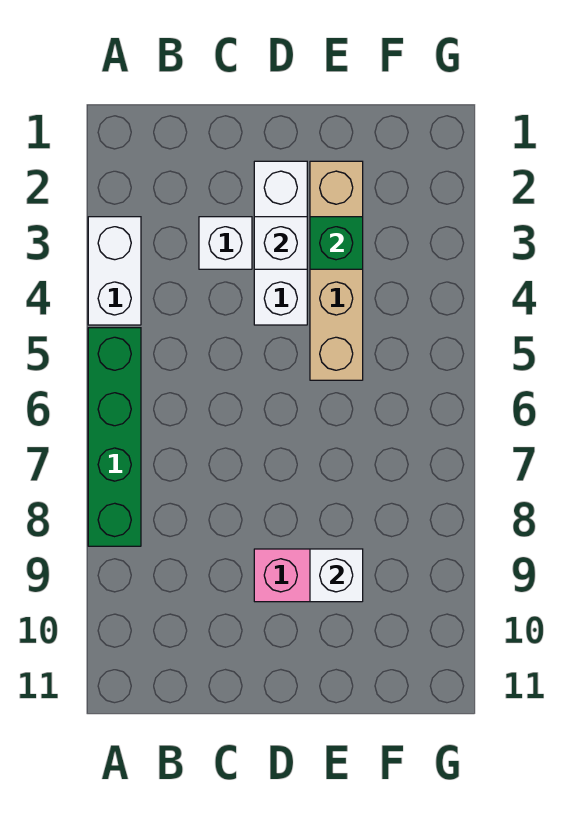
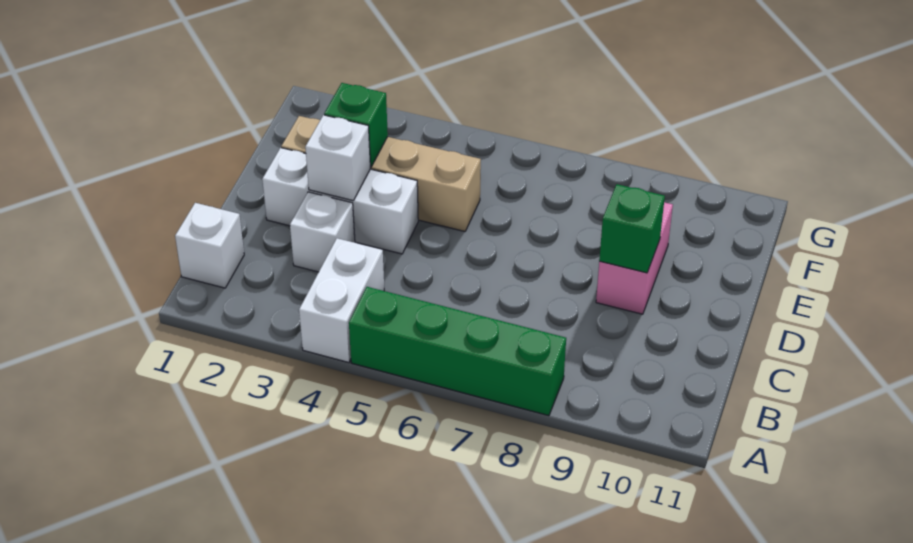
white 1x2 brick [88,217,141,325] -> white 1x2 brick turned to [299,238,384,362]
none -> green 1x1 brick [599,184,665,273]
white 1x1 brick [310,549,363,602] -> white 1x1 brick moved to [175,203,244,288]

